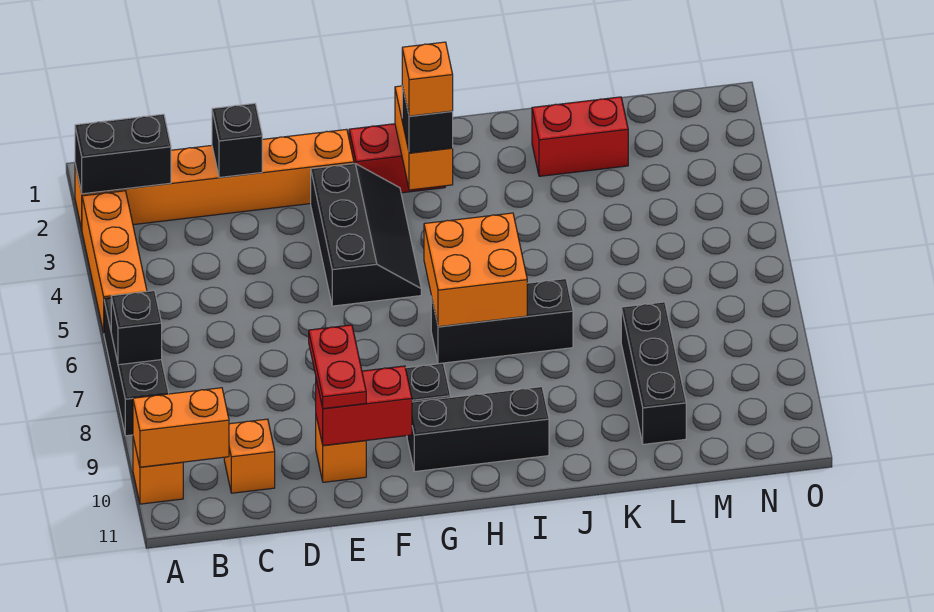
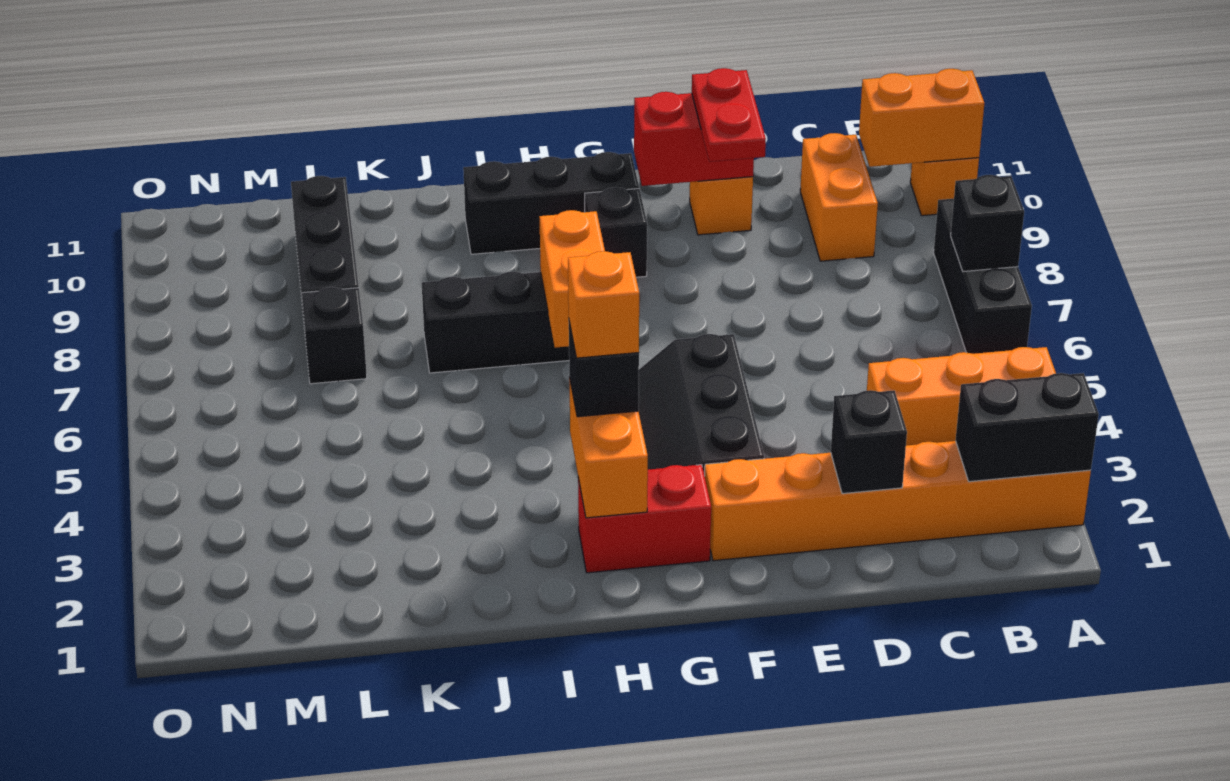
orange 1x3 brick [82,191,147,333] -> orange 1x3 brick turned to [867,347,1056,445]
orange 1x1 brick [224,419,275,493] -> orange 1x2 brick [800,133,878,261]
orange 2x2 brick [424,213,527,327] -> orange 1x2 brick [539,210,605,348]
red 1x2 brick [532,97,628,176] -> none
none -> black 1x1 brick [302,287,367,384]

